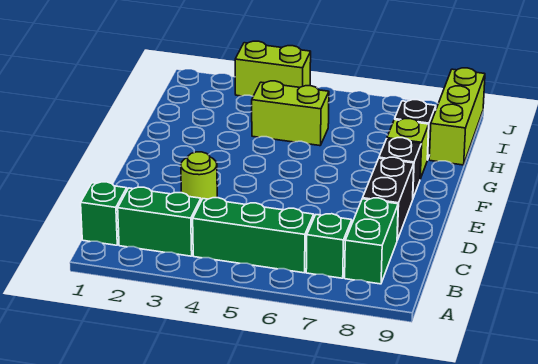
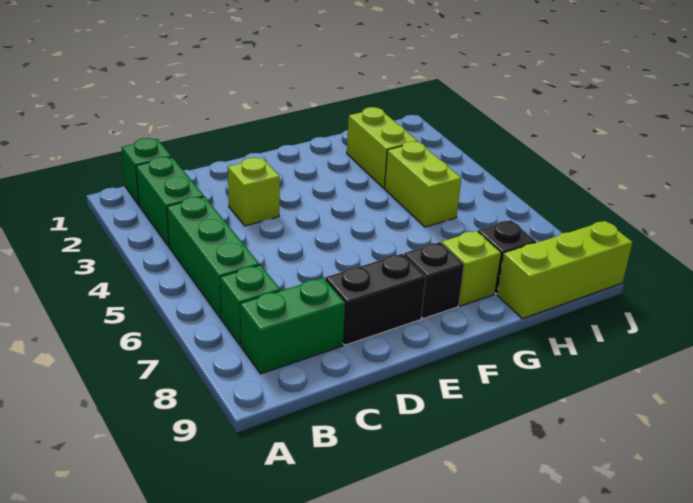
lime 1x1 round brick [181,152,217,201] -> lime 1x1 brick [228,158,280,226]
lime 1x2 brick [235,41,311,96] -> lime 1x2 brick moved to [347,107,418,188]

